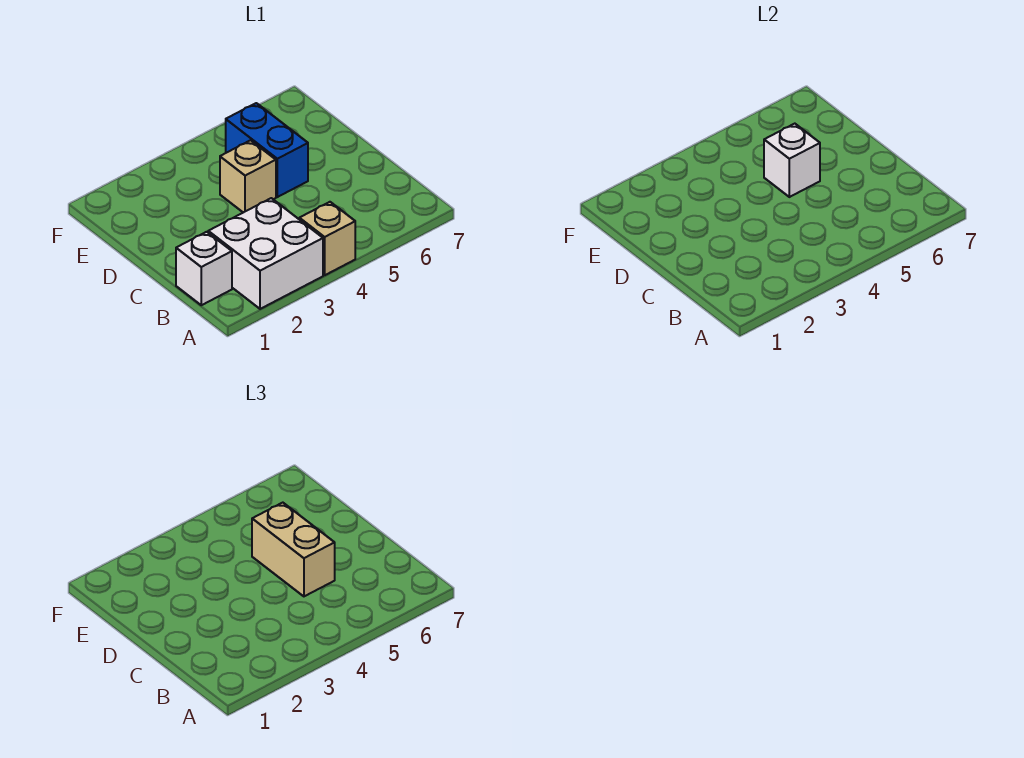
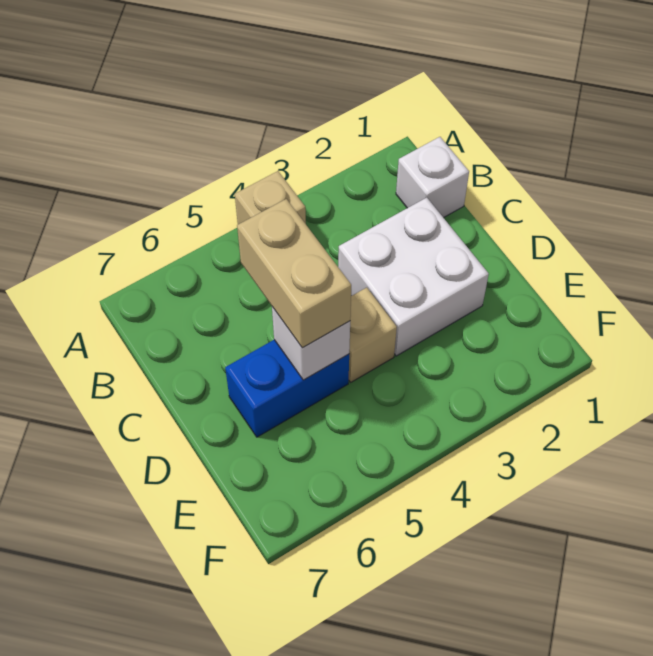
white 2x2 brick [208,198,323,309] -> white 2x2 brick moved to [338,198,489,356]
blue 1x2 brick [226,103,308,197] -> blue 1x2 brick turned to [225,340,349,437]

